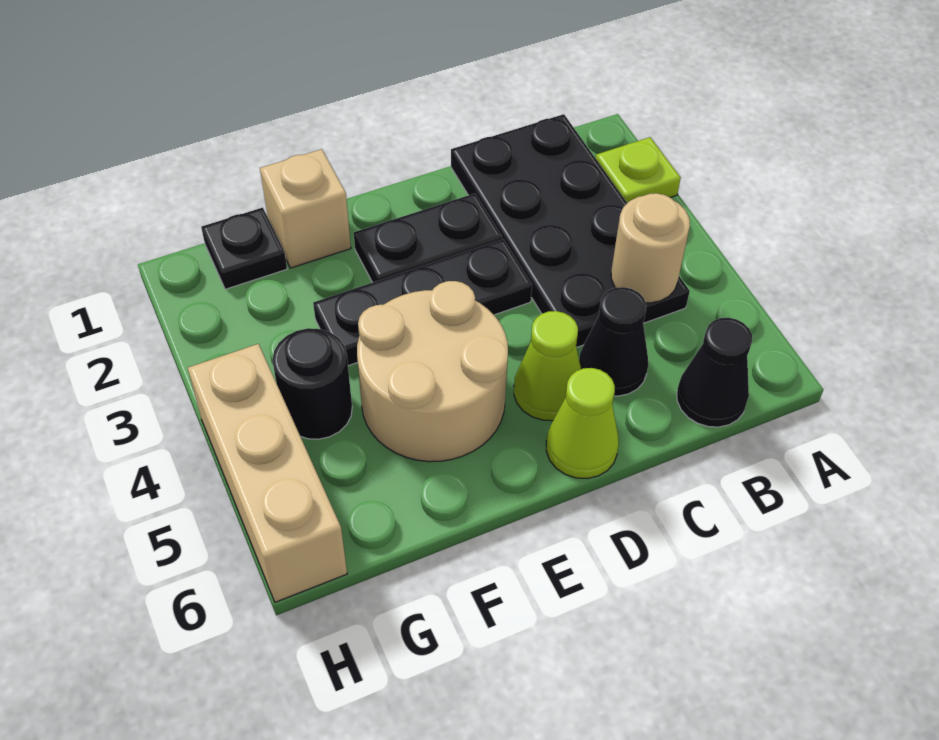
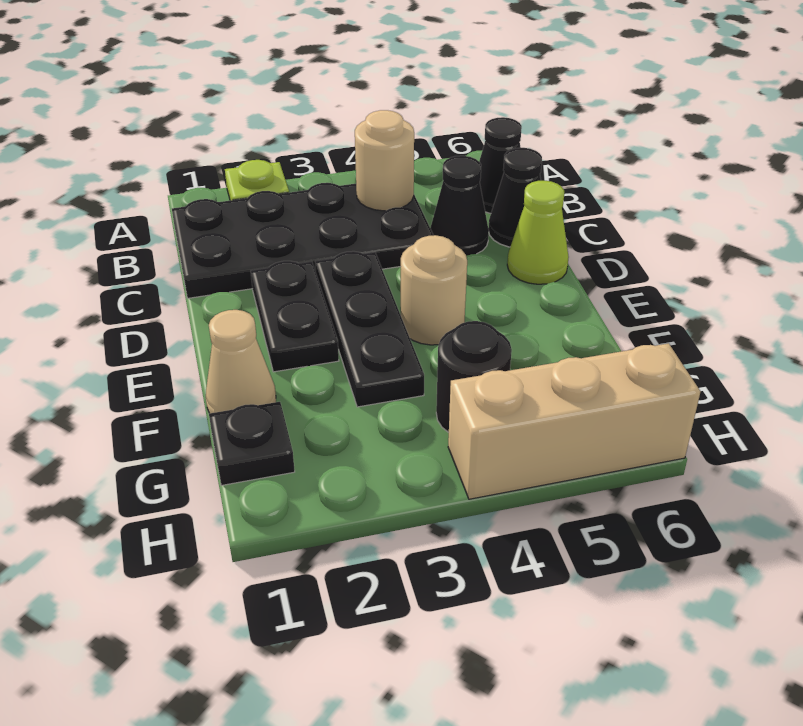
none -> black 1x1 cone [488,148,542,247]
lime 1x1 cone [514,311,581,421] -> none
tan 2x2 round brick [357,281,508,462] -> tan 1x1 round brick [401,235,467,345]
tan 1x1 brick [260,149,351,268] -> tan 1x1 cone [206,310,276,413]

